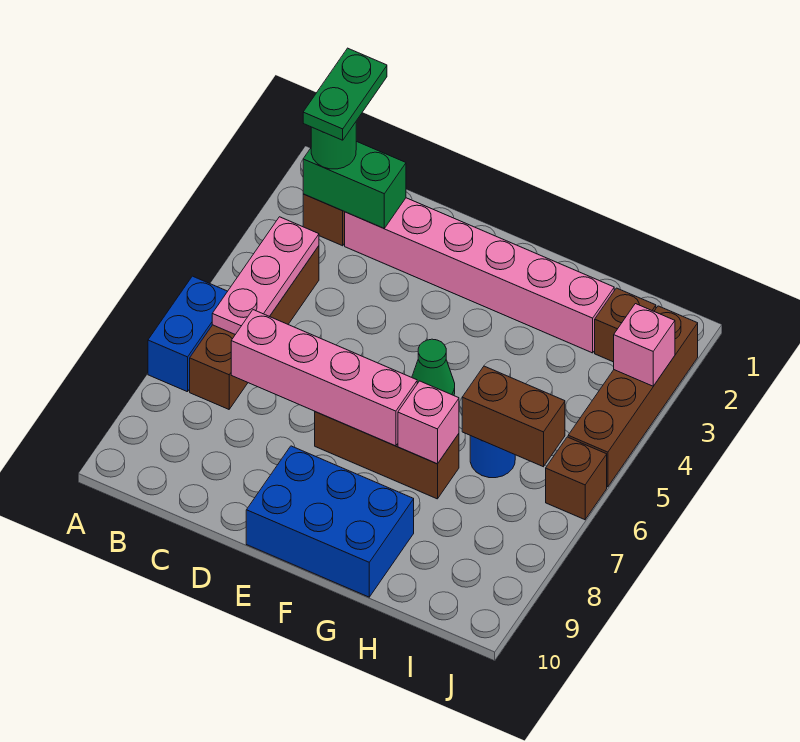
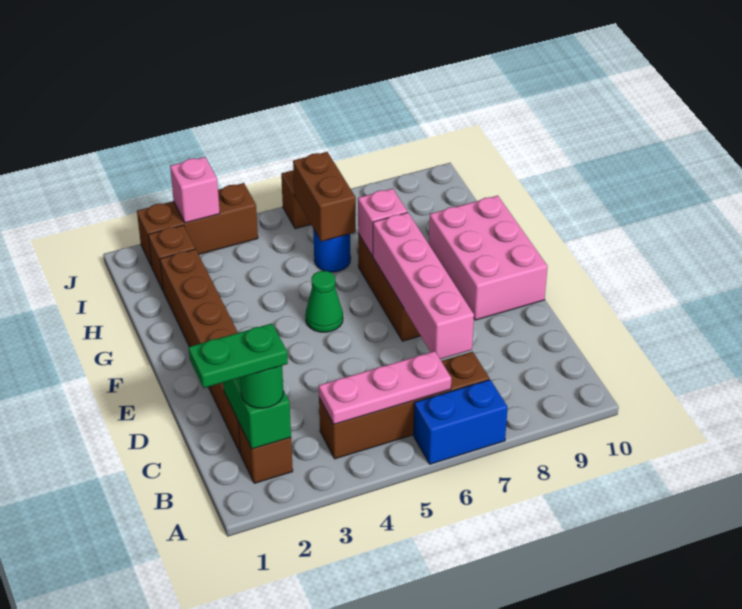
pink 1x6 brick [345,198,614,353] -> brown 1x6 brick [160,249,240,453]
blue 2x3 brick [246,446,414,597] -> pink 2x3 brick [429,196,548,320]
brown 1x4 brick [568,306,698,487] -> brown 1x3 brick [137,183,258,267]

